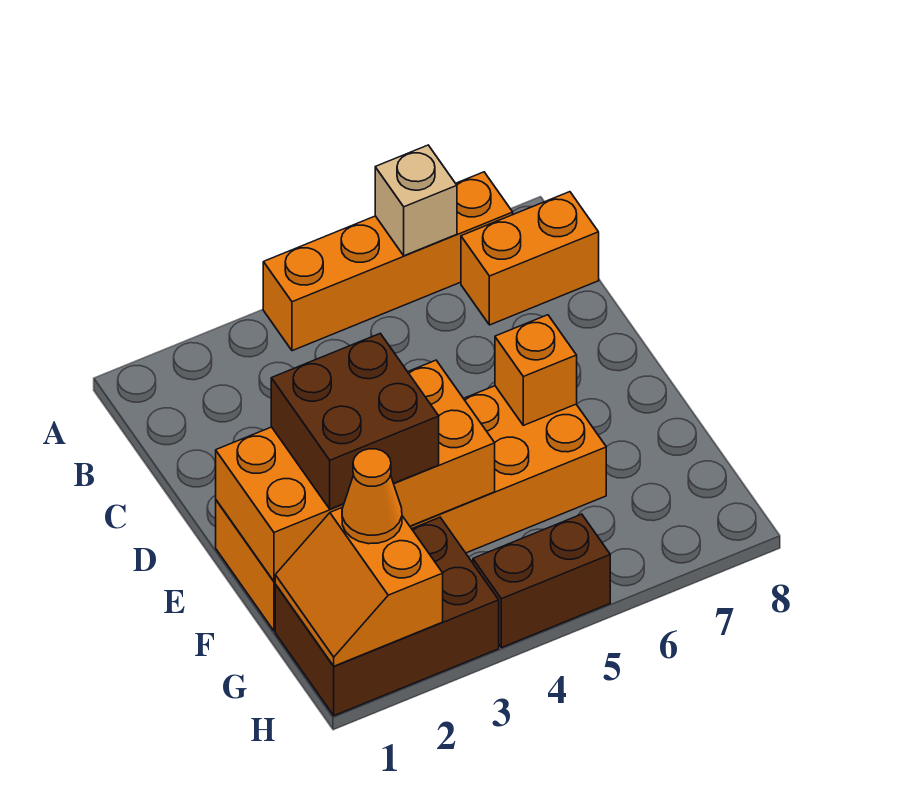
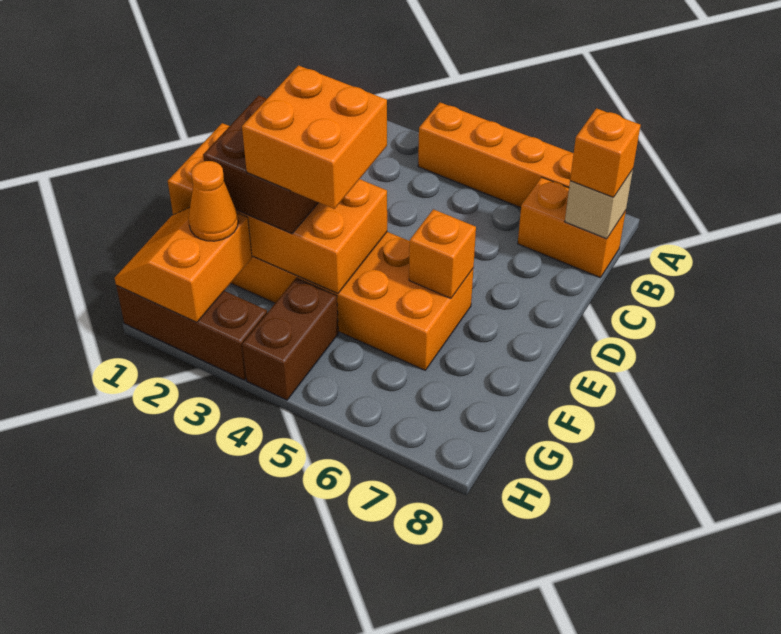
tan 1x1 brick [375,145,457,256] -> tan 1x1 brick moved to [565,169,633,239]
none -> orange 1x1 brick [570,108,641,197]
none -> orange 2x2 brick [242,65,387,209]
brown 2x3 brick [275,517,499,716] -> brown 1x3 brick [116,285,267,380]
brown 1x2 brick [473,514,610,648] -> brown 1x2 brick turned to [242,278,338,400]

